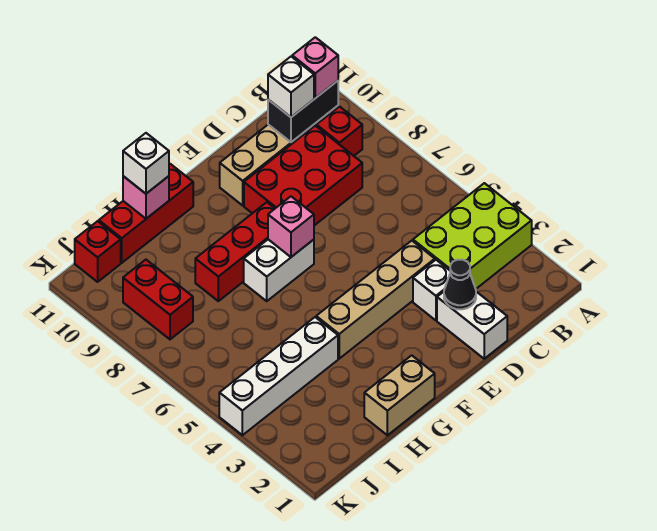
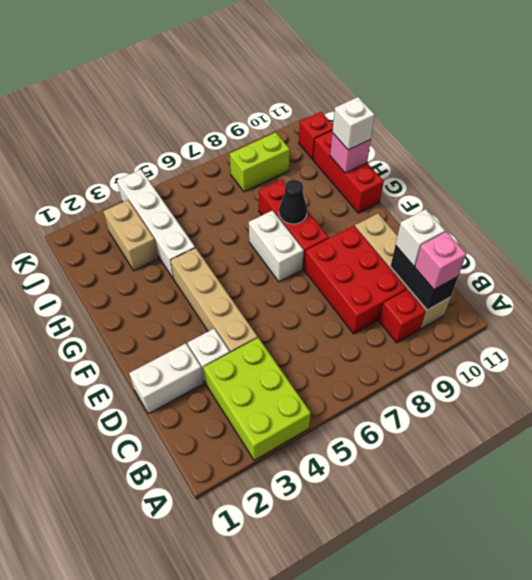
black 1x1 cone [444,260,476,309] -> black 1x1 cone moved to [279,180,307,224]
pink 1x1 brick [268,196,314,257] -> none
tan 1x2 brick [364,355,435,435] -> tan 1x2 brick moved to [103,200,158,270]
red 1x2 brick [123,260,193,339] -> lime 1x2 brick [230,132,290,192]

